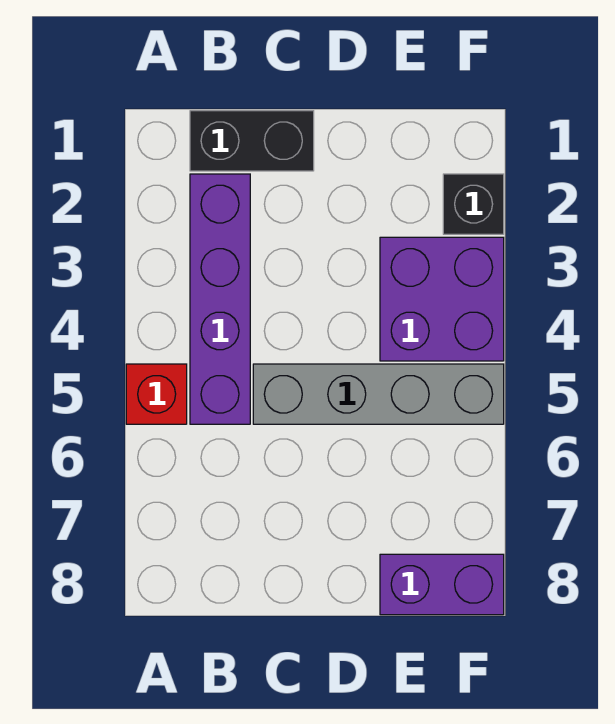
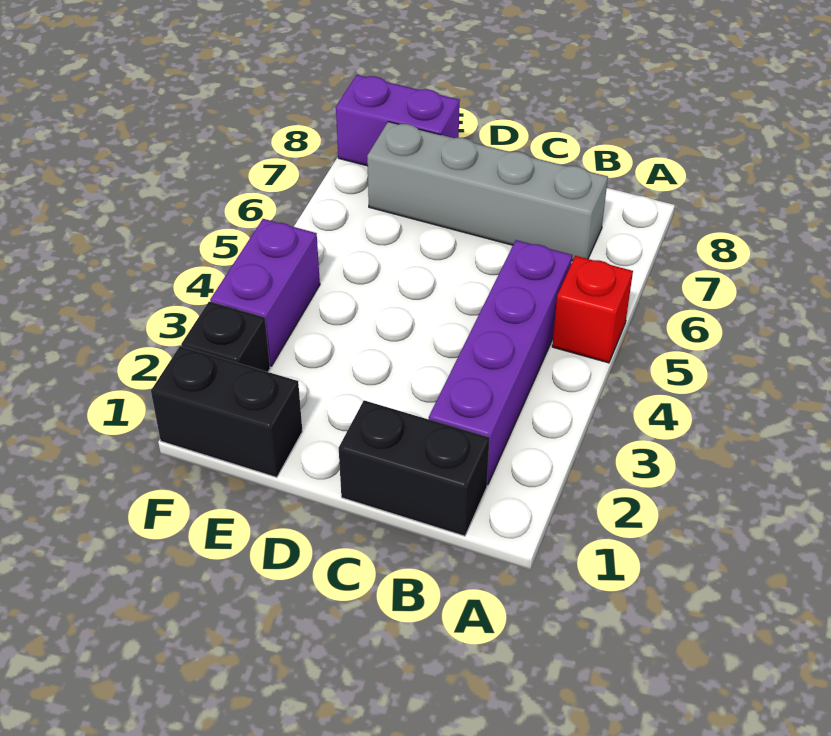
grey 1x4 brick [253,364,504,424] -> grey 1x4 brick moved to [367,122,608,261]
none -> black 1x2 brick [151,346,302,477]
purple 2x2 brick [380,237,504,361] -> purple 1x2 brick [210,219,320,366]

